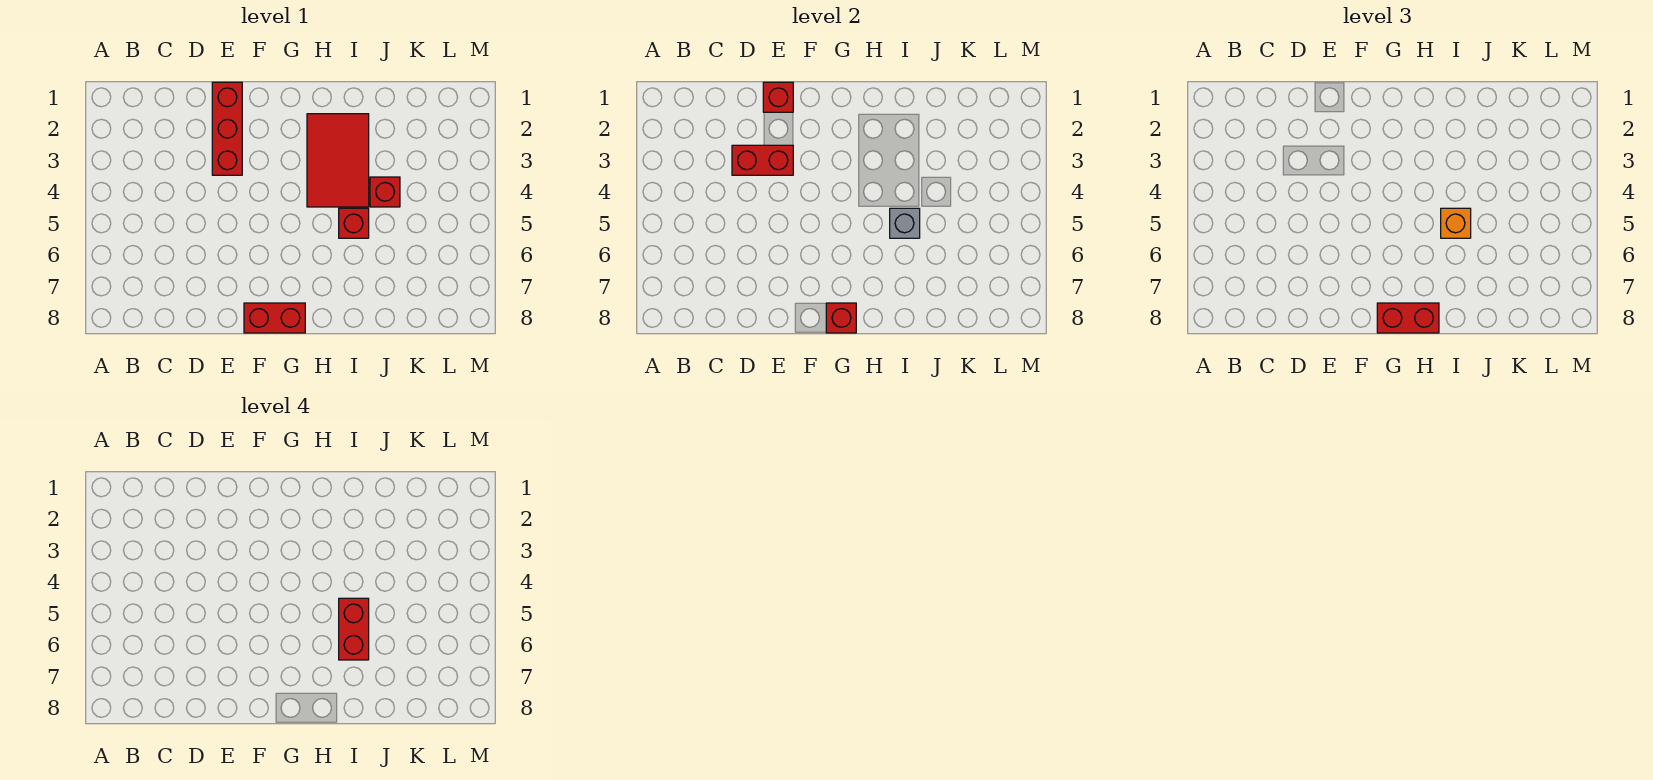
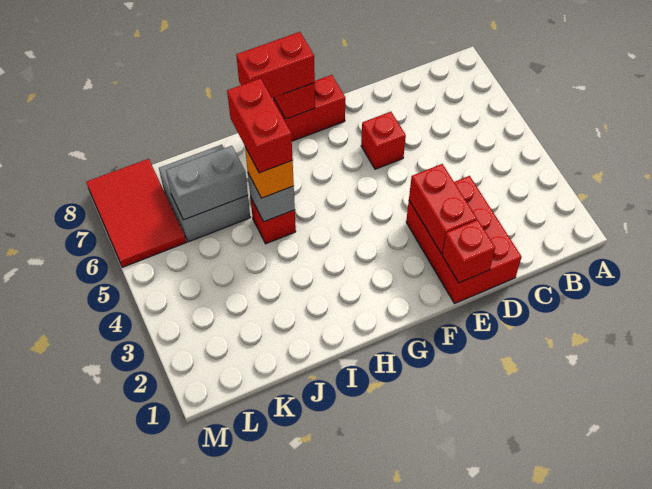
red 1x2 brick [732,145,793,175] -> red 1x2 brick turned to [409,164,477,254]
red 1x3 brick [212,82,242,175] -> red 2x3 brick [406,176,522,303]
red 2x3 tile [307,114,369,207] -> red 2x3 tile moved to [86,159,186,267]
red 1x1 brick [370,177,400,207] -> red 1x1 brick moved to [361,112,406,169]
none -> grey 2x2 brick [159,145,250,242]
none -> grey 1x2 brick [166,146,248,220]

